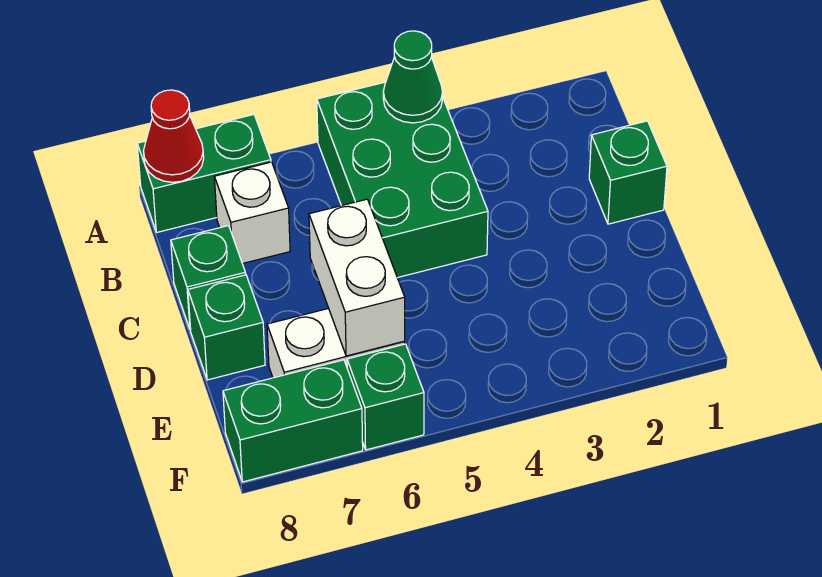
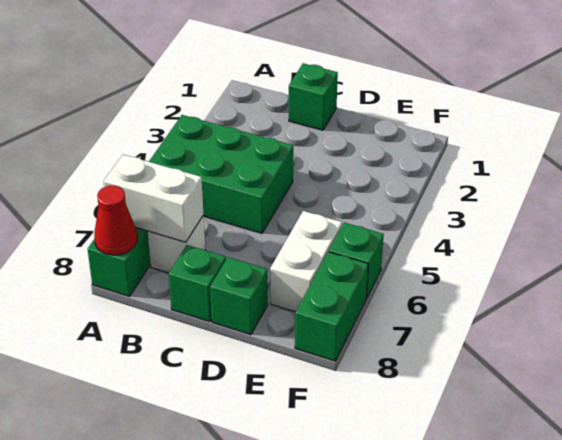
green 1x1 cone [383,31,443,123] -> none
white 1x2 brick [309,199,405,356] -> white 1x2 brick moved to [104,155,203,242]

